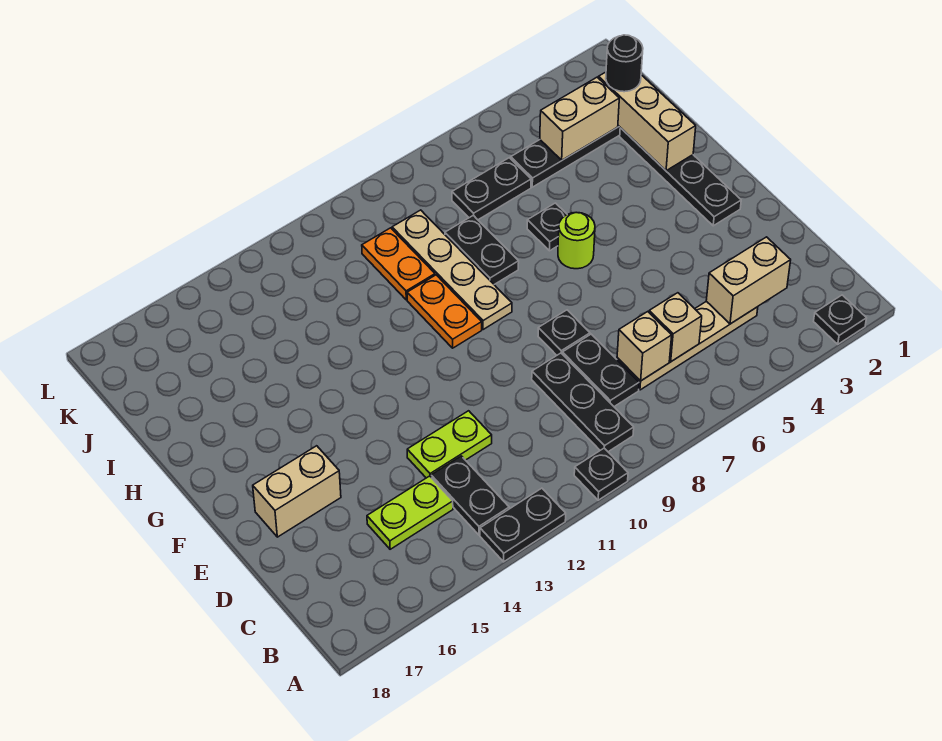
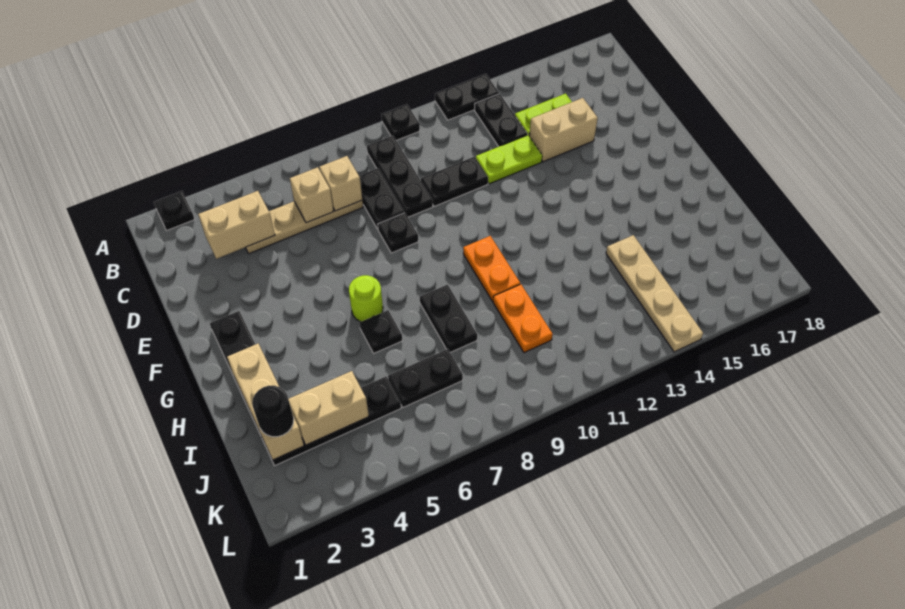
none -> black 1x2 plate [421,157,488,206]
tan 1x2 brick [253,446,341,537] -> tan 1x2 brick moved to [529,98,598,162]
tan 1x4 plate [392,210,512,330] -> tan 1x4 plate moved to [606,235,703,352]

